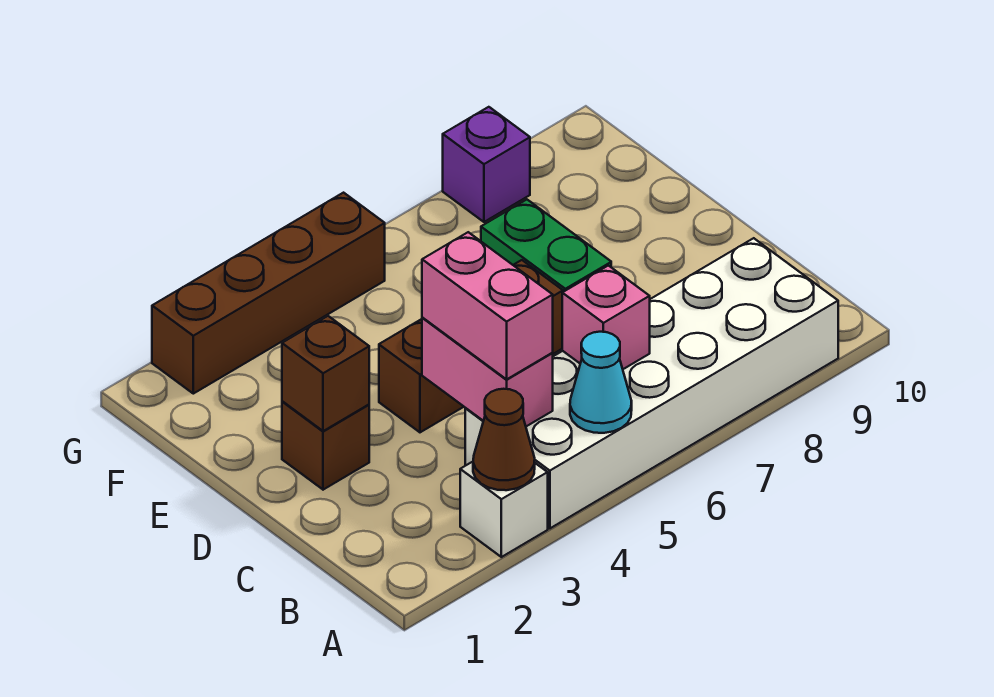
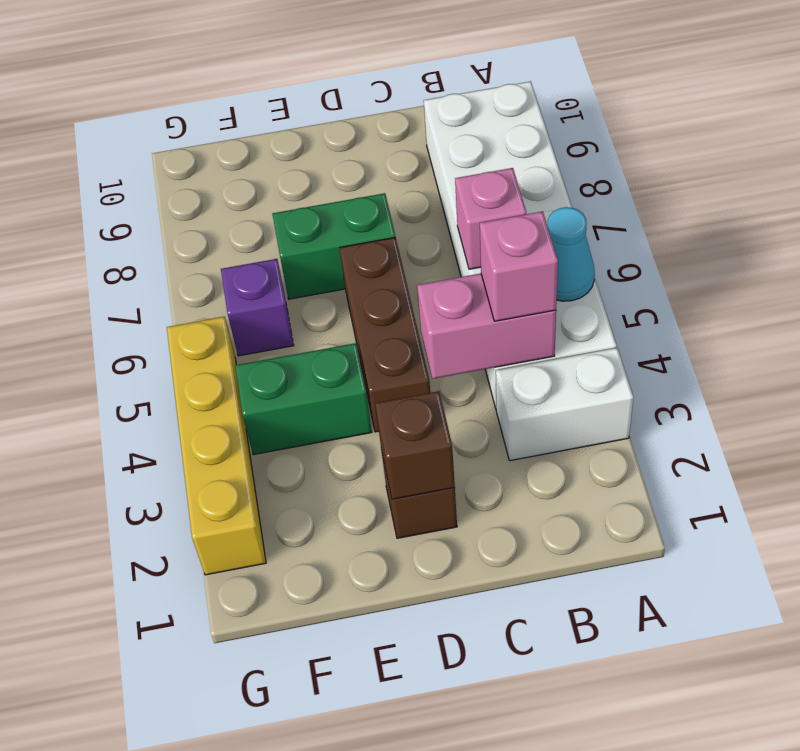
white 1x1 brick [460,462,548,557] -> white 1x2 brick [496,348,634,461]
brown 1x1 cone [473,389,535,490] -> none
pink 1x2 brick [422,232,553,379] -> pink 1x1 brick [480,211,558,321]
none -> green 1x2 brick [235,343,372,455]
brown 1x4 brick [152,193,385,394] -> yellow 1x4 brick [167,317,266,575]
purple 1x1 brick [443,107,530,222] -> purple 1x1 brick moved to [221,259,294,356]

